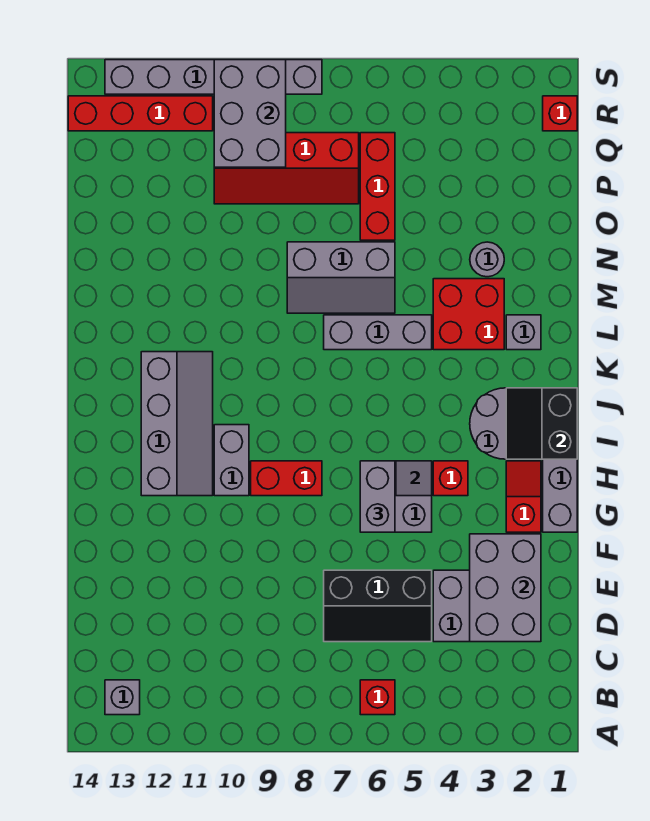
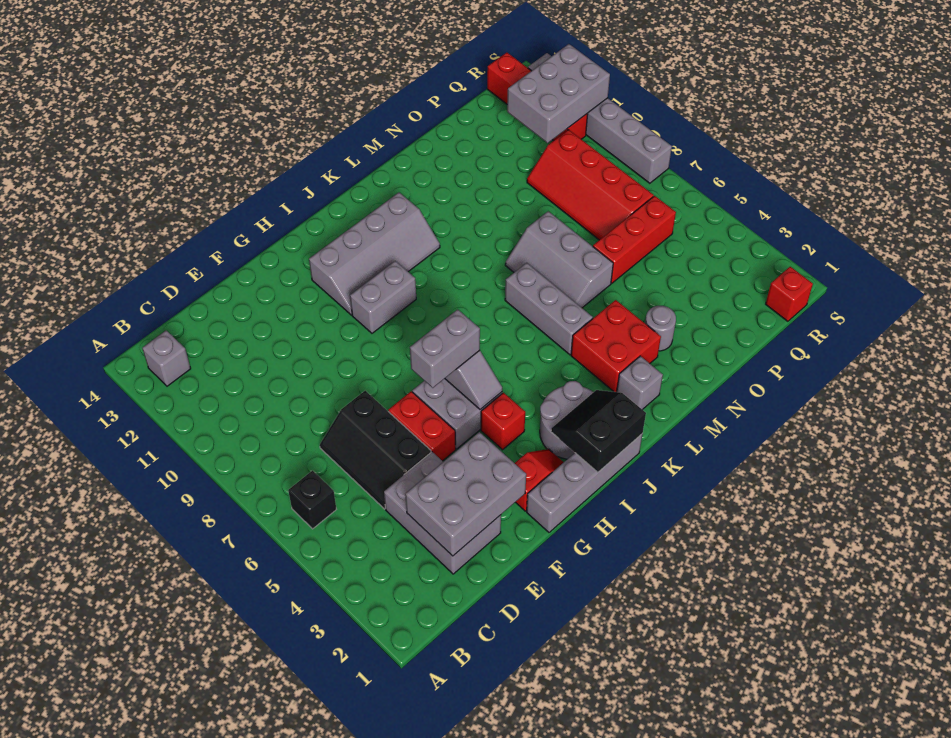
red 1x1 brick [360,680,395,715] -> black 1x1 brick [288,471,336,529]
red 1x2 brick [251,461,322,496] -> red 1x2 brick moved to [388,391,456,461]
grey 2x3 brick [214,60,286,167] -> grey 2x3 brick moved to [507,44,610,143]

